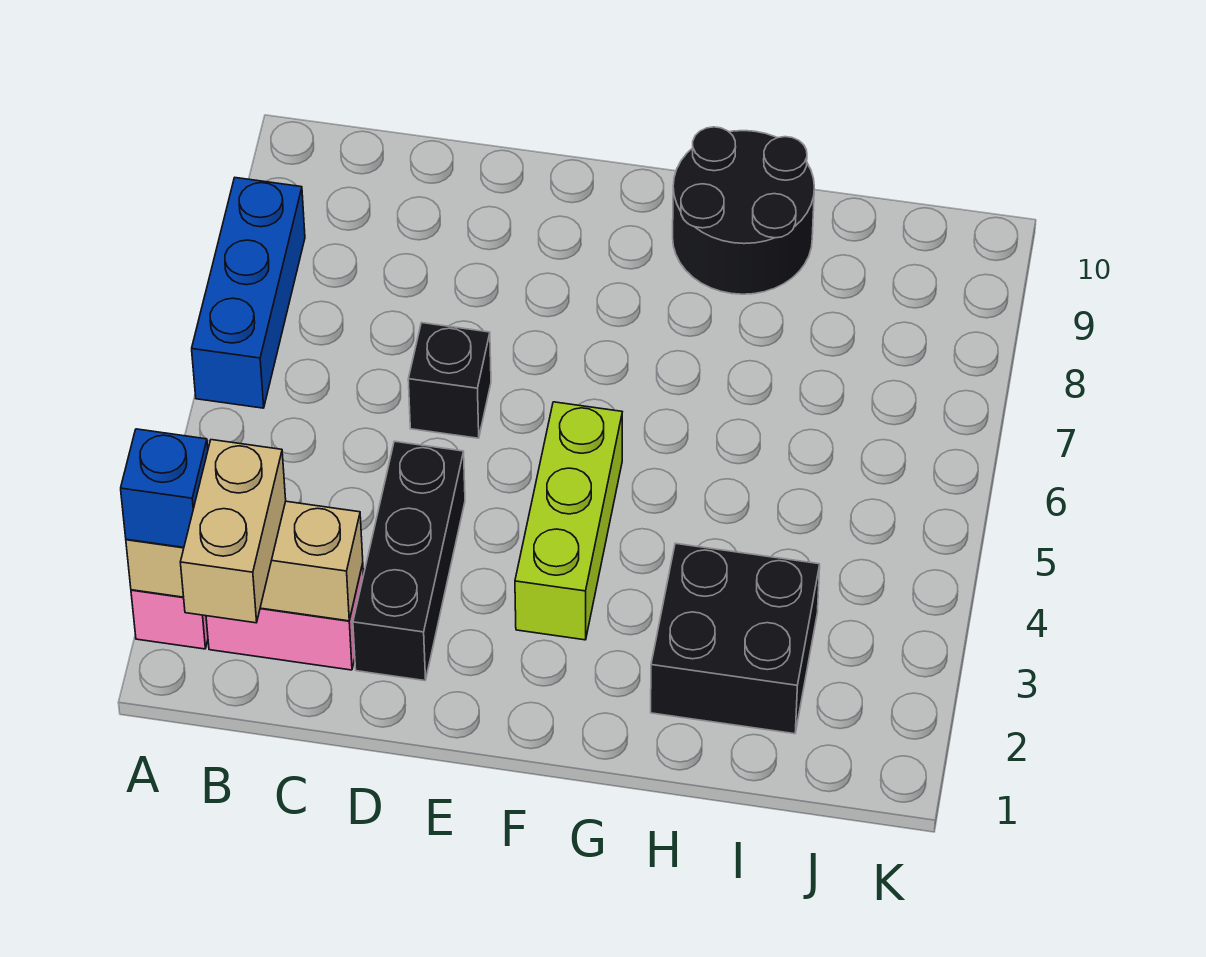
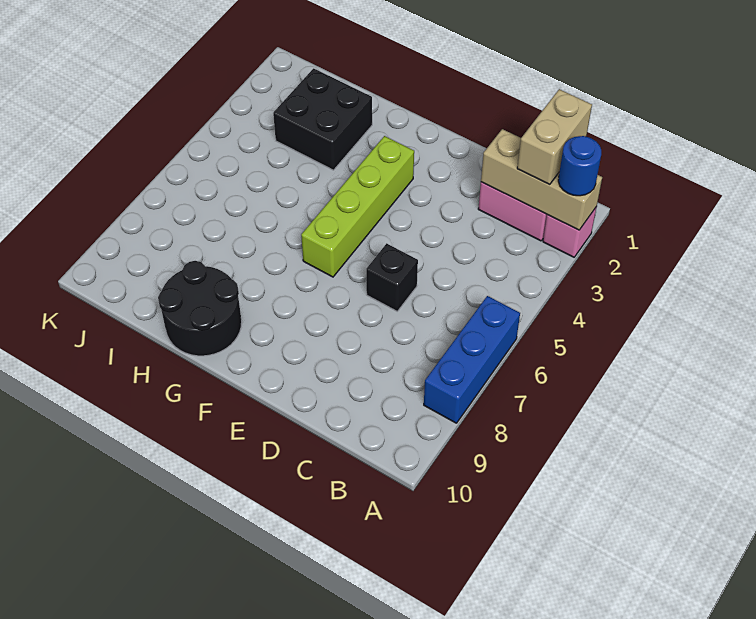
blue 1x1 brick [121,429,208,547] -> blue 1x1 round brick [558,136,601,196]
black 1x3 brick [353,441,465,681] -> none
lime 1x3 brick [515,402,622,640] -> lime 1x4 brick [301,136,414,277]

